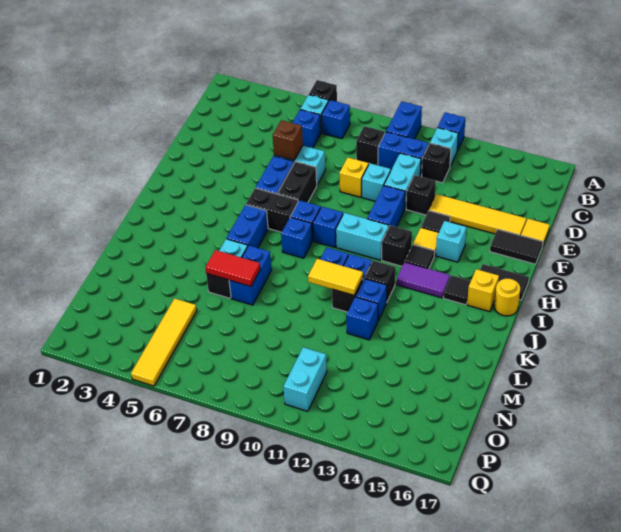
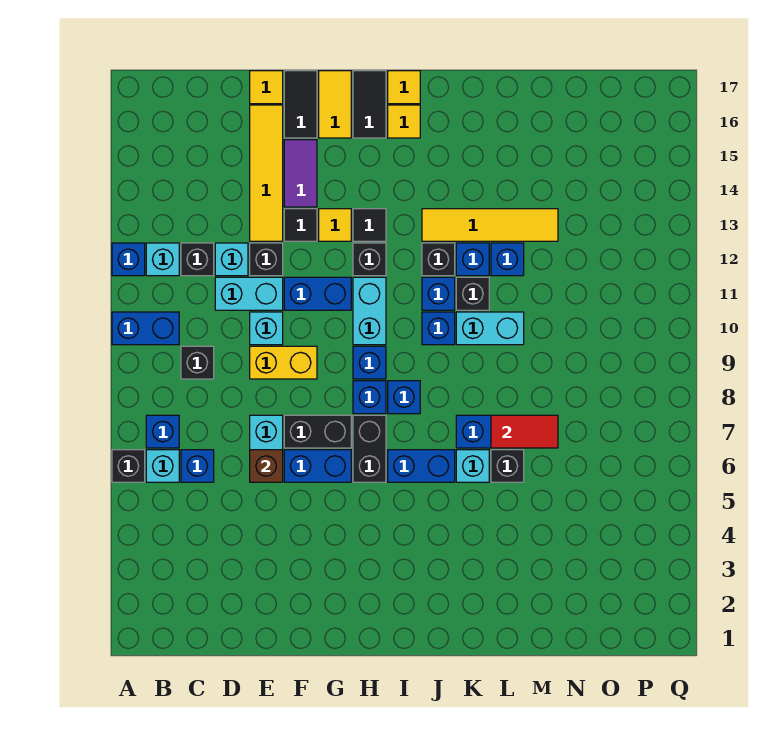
blue 1x2 brick [378,132,429,176] -> none
yellow 1x1 brick [339,158,369,197] -> yellow 1x2 brick [250,346,317,379]
cyan 1x1 brick [436,221,466,262] -> cyan 1x1 brick moved to [215,243,248,276]
purple 1x2 tile [396,262,450,298] -> purple 1x2 tile moved to [284,140,317,207]
black 1x1 tile [443,275,471,305] -> none
yellow 1x1 brick [467,269,499,312] -> yellow 1x1 tile [388,105,420,138]
yellow 1x1 round brick [494,279,520,316] -> yellow 1x1 tile [388,71,420,104]
yellow 1x2 tile [308,259,363,295] -> yellow 1x2 tile moved to [319,71,351,138]
red 1x2 tile [205,250,260,286] -> red 1x2 tile turned to [491,415,558,448]
yellow 1x4 tile [131,298,197,386] -> yellow 1x4 tile moved to [422,209,558,241]
cyan 1x2 brick [283,347,327,411] -> cyan 1x2 brick moved to [456,312,524,345]

